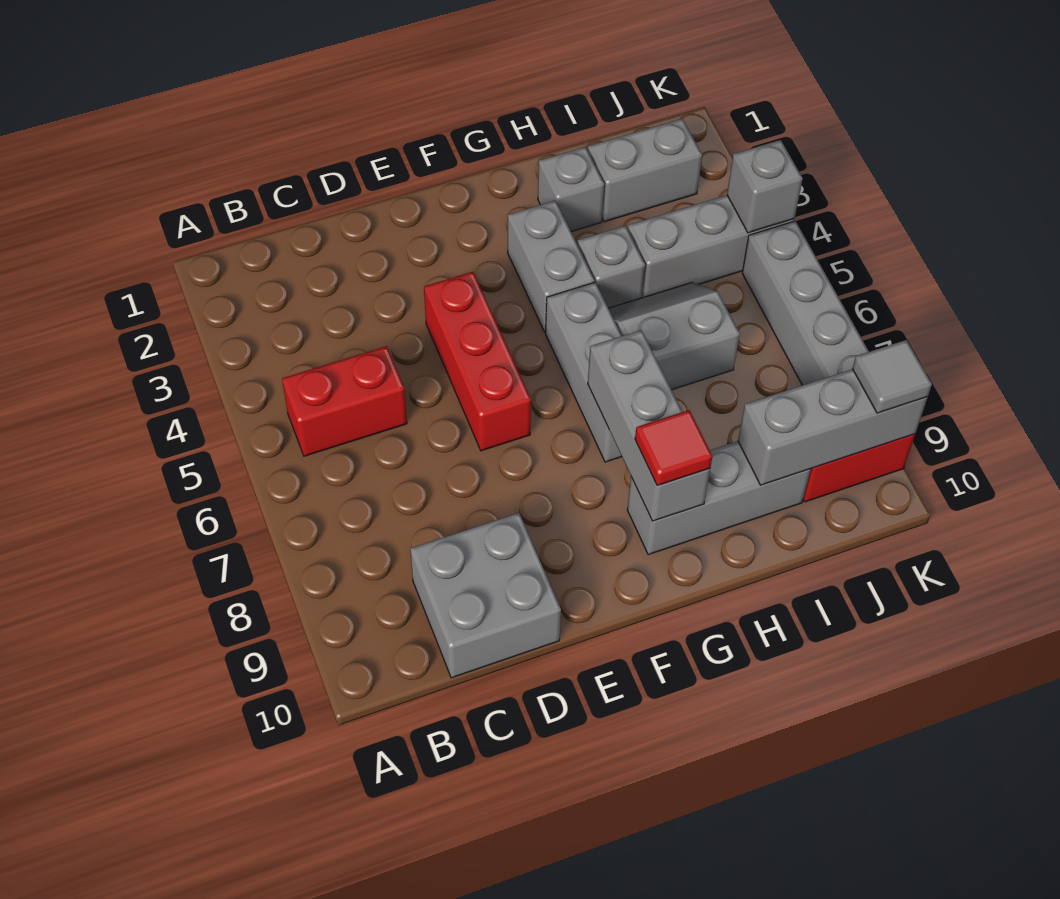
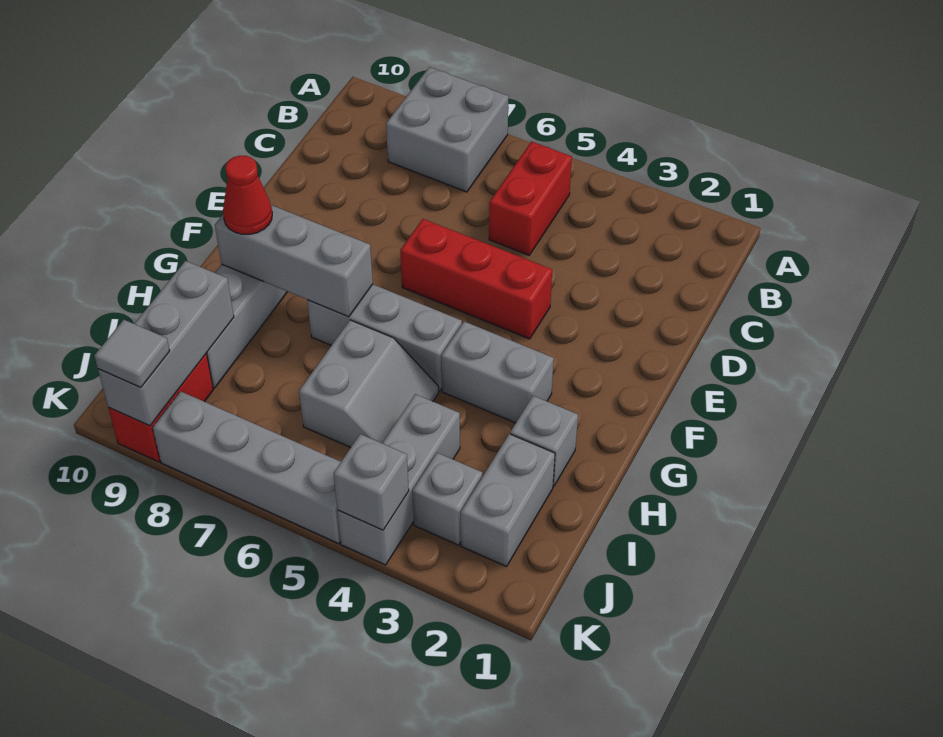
grey 2x2 brick [410,513,561,678] -> grey 2x2 brick moved to [386,67,509,192]
red 1x1 tile [635,410,712,485] -> red 1x1 cone [223,156,272,234]
grey 1x1 brick [578,226,645,308] -> grey 1x1 brick moved to [412,453,482,545]

